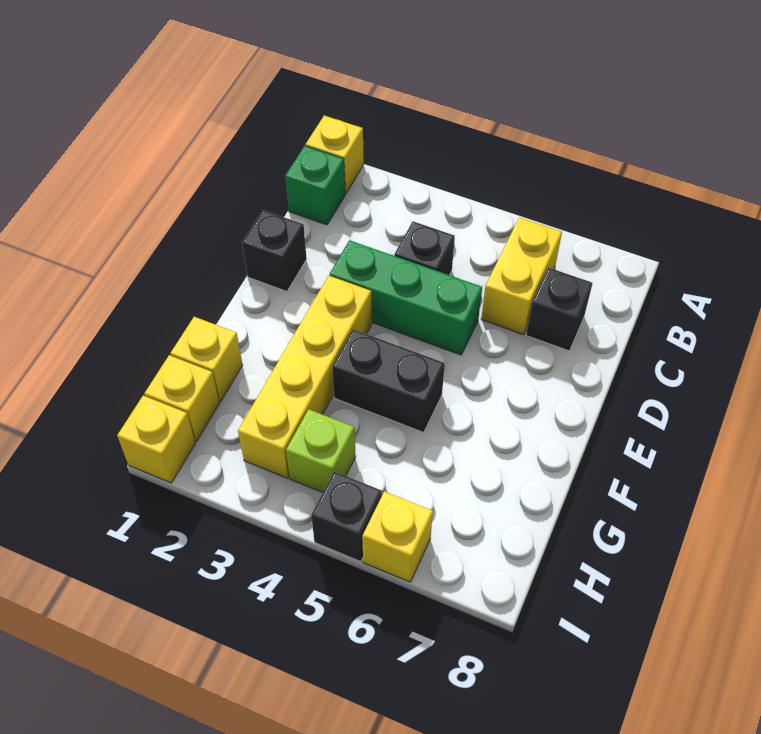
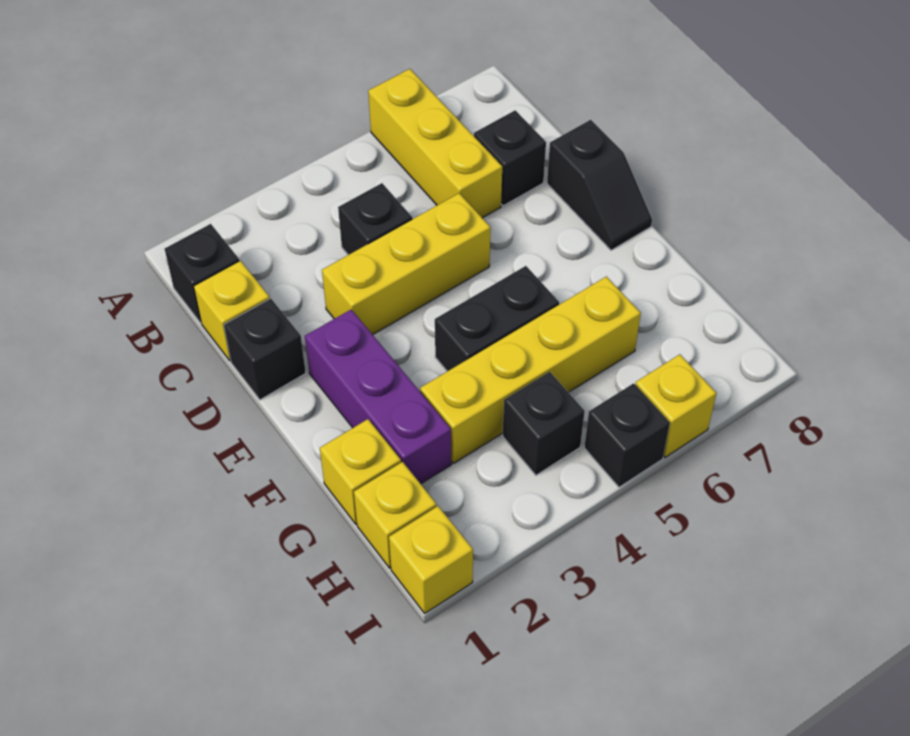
yellow 1x1 brick [305,115,364,193] -> yellow 1x1 brick moved to [194,261,270,361]
green 1x1 brick [285,146,345,225] -> black 1x1 brick [165,224,239,323]
yellow 1x2 brick [481,217,562,335] -> yellow 1x3 brick [368,69,502,218]
green 1x3 brick [330,240,482,355] -> yellow 1x3 brick [322,193,491,335]
none -> black 1x2 slope [547,120,652,250]
none -> purple 1x3 brick [305,310,451,484]
yellow 1x4 brick [238,276,372,478] -> yellow 1x4 brick turned to [420,277,641,463]
lime 1x1 brick [286,409,356,493] -> black 1x1 brick [503,372,585,475]

